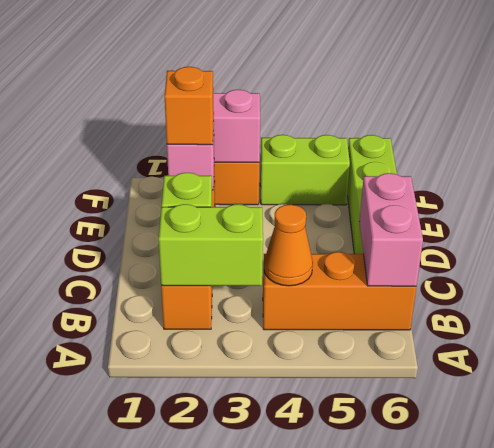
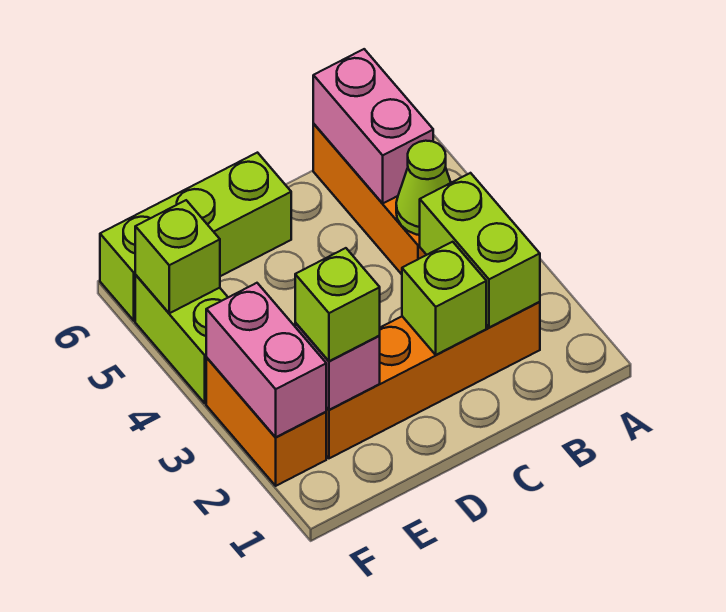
orange 1x1 cone [264,205,313,286] -> lime 1x1 cone [396,141,451,235]
pink 1x2 brick [359,173,423,286] -> pink 1x2 brick turned to [313,49,433,203]
orange 1x1 brick [165,67,214,145] -> lime 1x1 brick [295,248,380,361]
none -> lime 1x1 brick [135,200,220,313]

